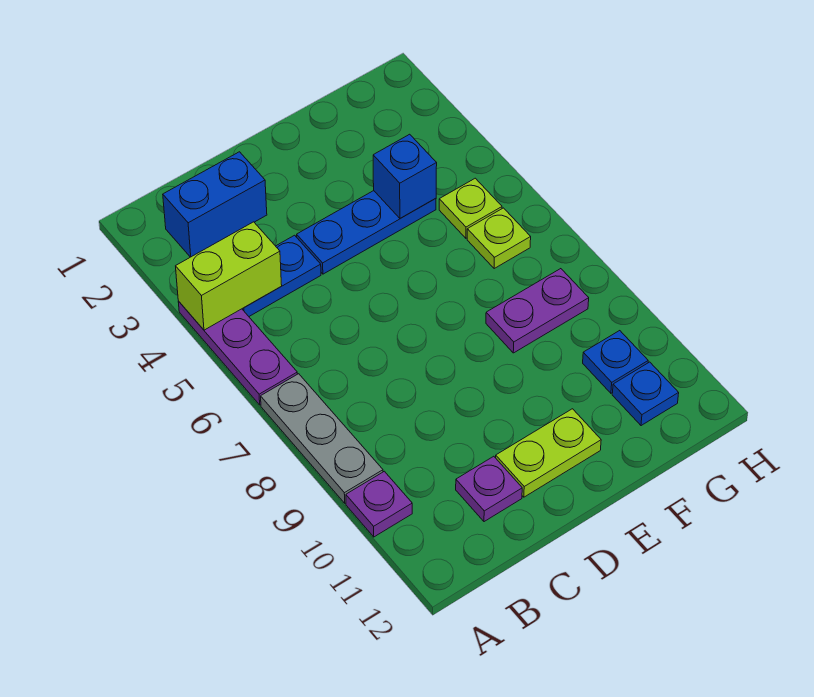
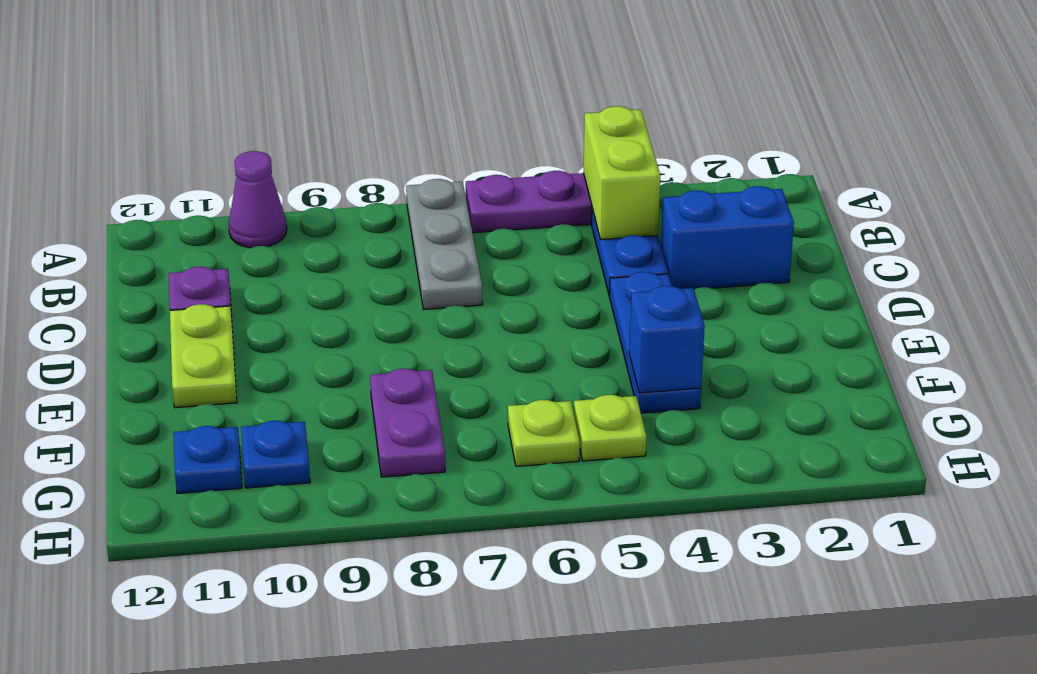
grey 1x3 plate [261,374,383,503] -> grey 1x3 plate turned to [406,179,483,309]
purple 1x1 plate [346,471,412,537] -> purple 1x1 cone [229,151,287,248]
blue 1x2 brick [163,152,267,257] -> blue 1x2 brick turned to [661,186,794,289]

